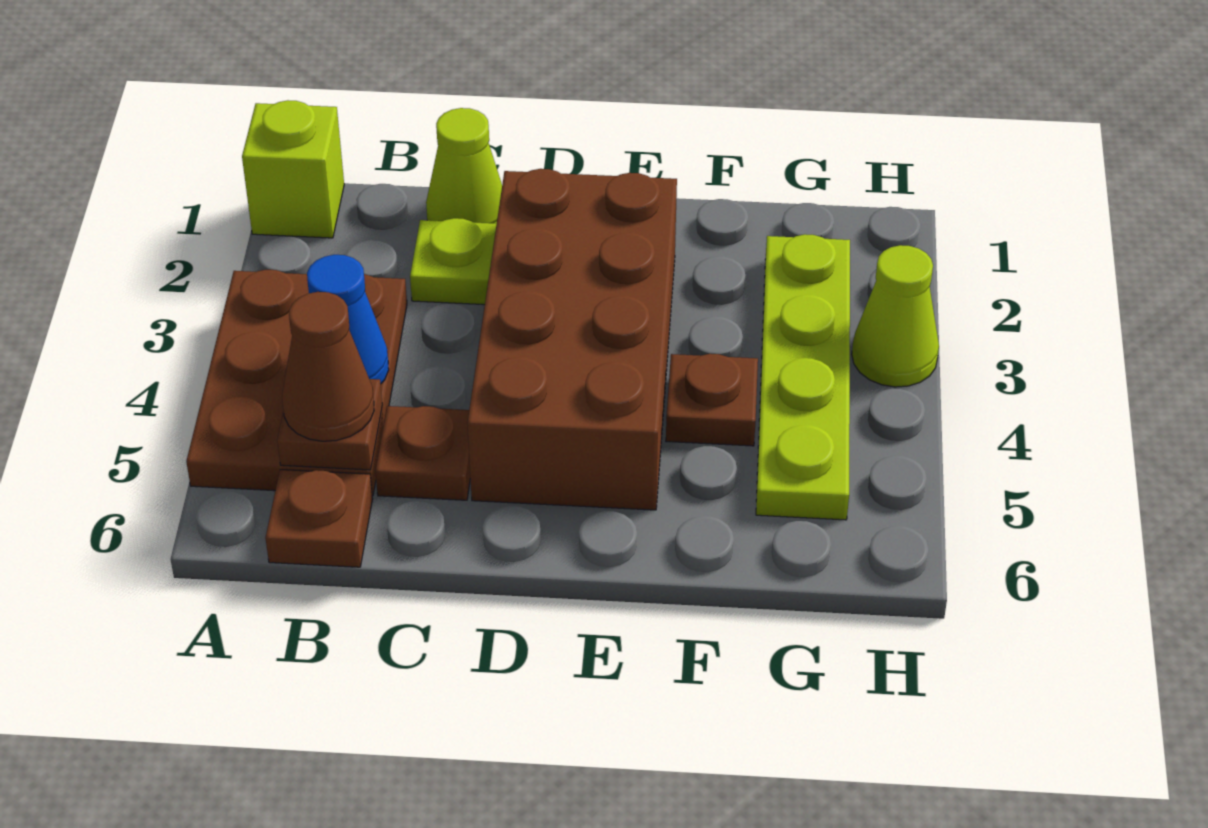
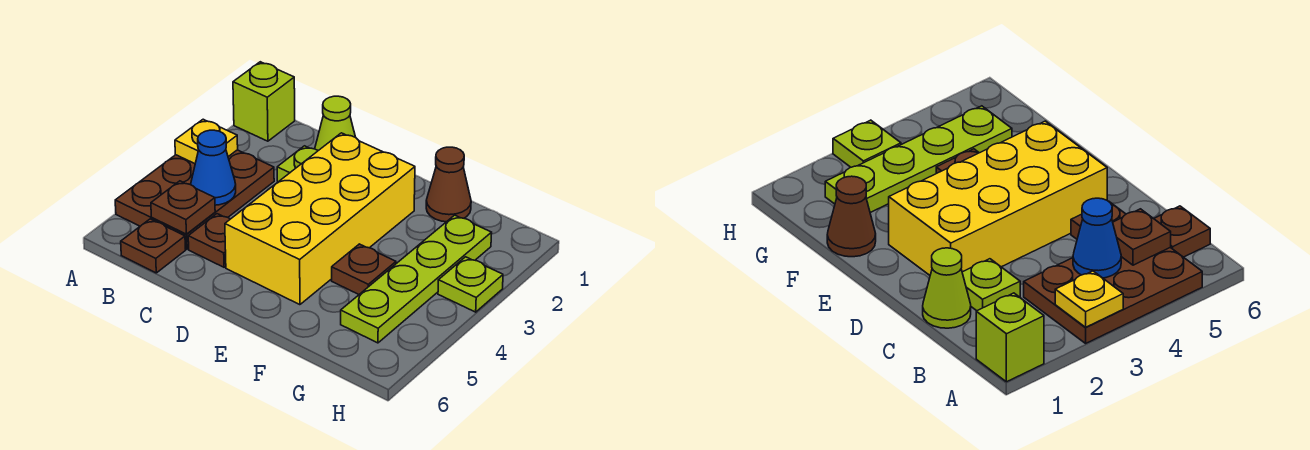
none -> yellow 1x1 plate [175,119,238,164]
brown 1x1 cone [282,292,374,441] -> brown 1x1 cone moved to [426,147,471,222]
brown 2x4 brick [467,169,677,510] -> yellow 2x4 brick [225,133,415,305]
lime 1x1 cone [852,245,939,387] -> lime 1x1 plate [438,257,503,312]

